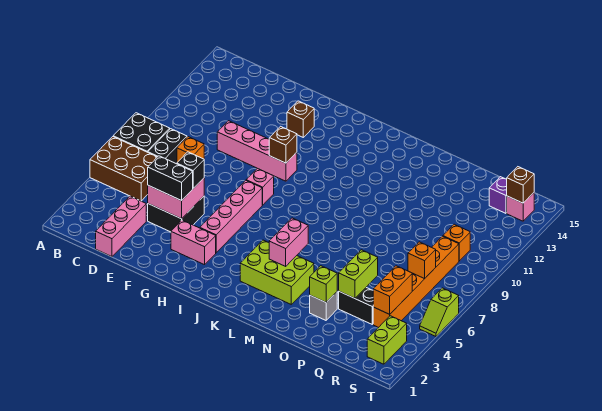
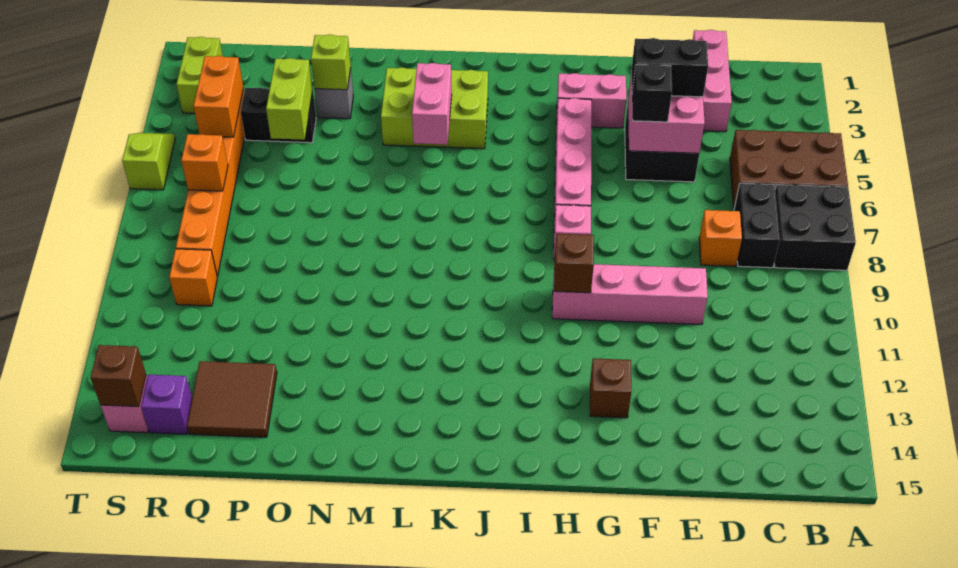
none -> brown 2x2 tile [187,361,277,437]

